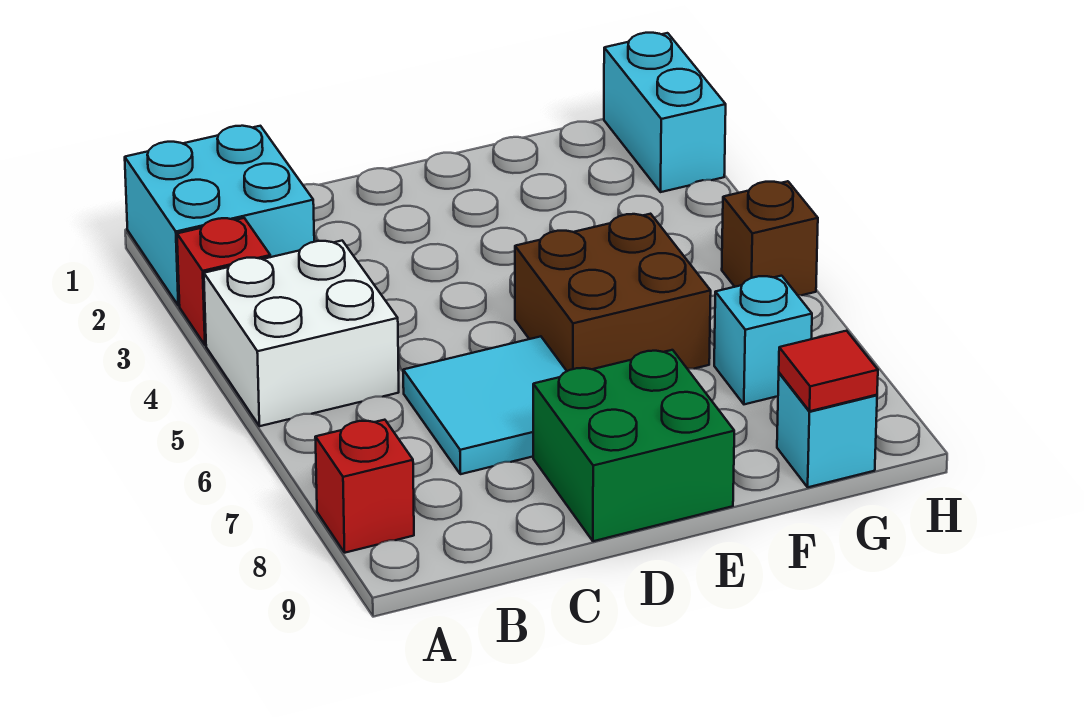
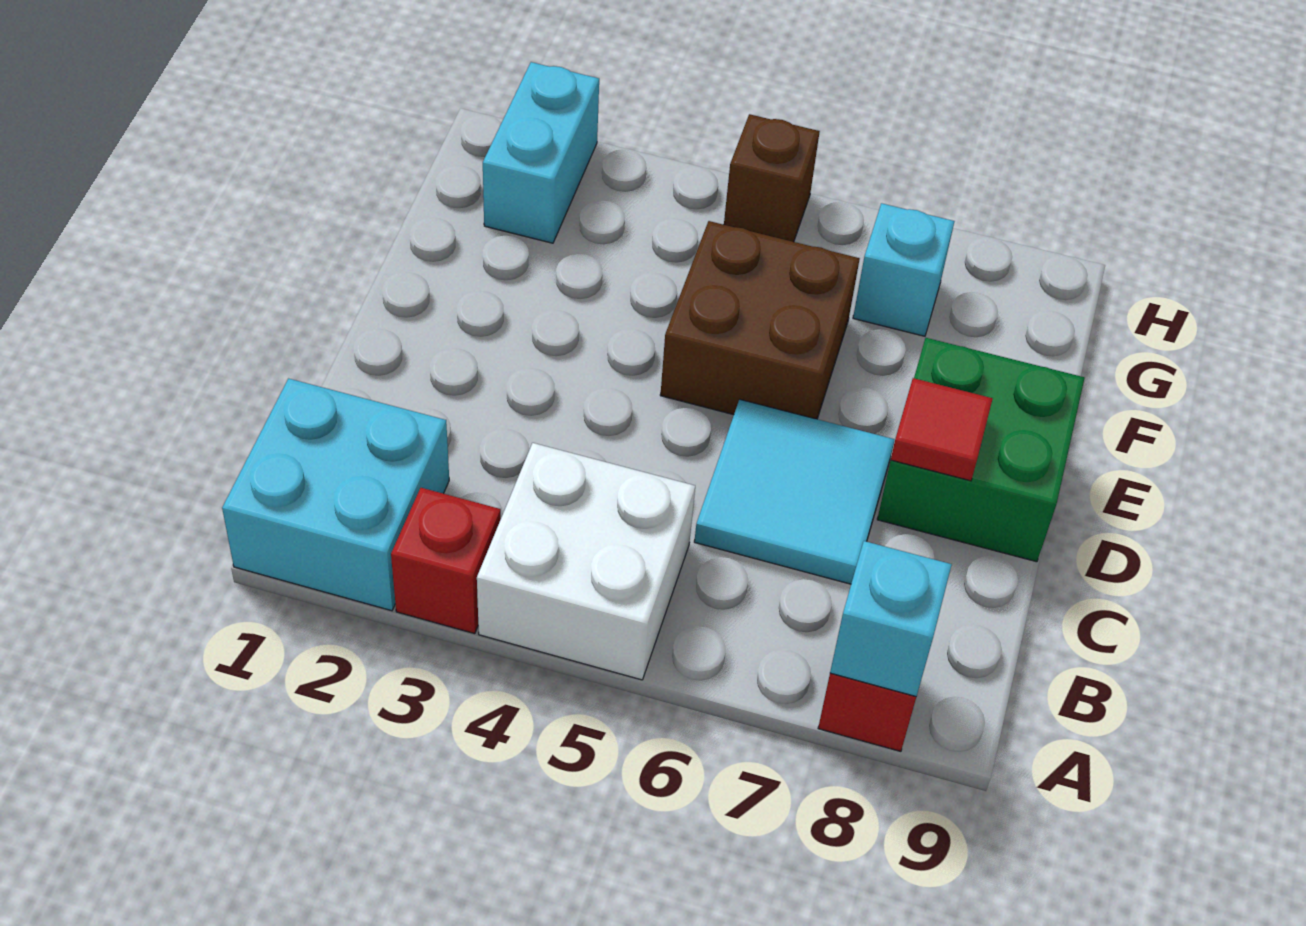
cyan 1x1 brick [777,373,877,487] -> cyan 1x1 brick moved to [830,541,952,697]
red 1x1 tile [779,331,878,411] -> red 1x1 tile moved to [891,378,993,481]
cyan 1x2 brick [604,33,726,192] -> cyan 1x2 brick turned to [483,62,599,243]

